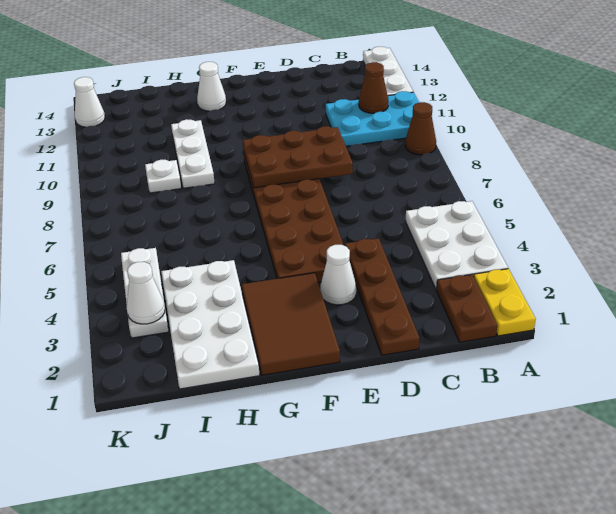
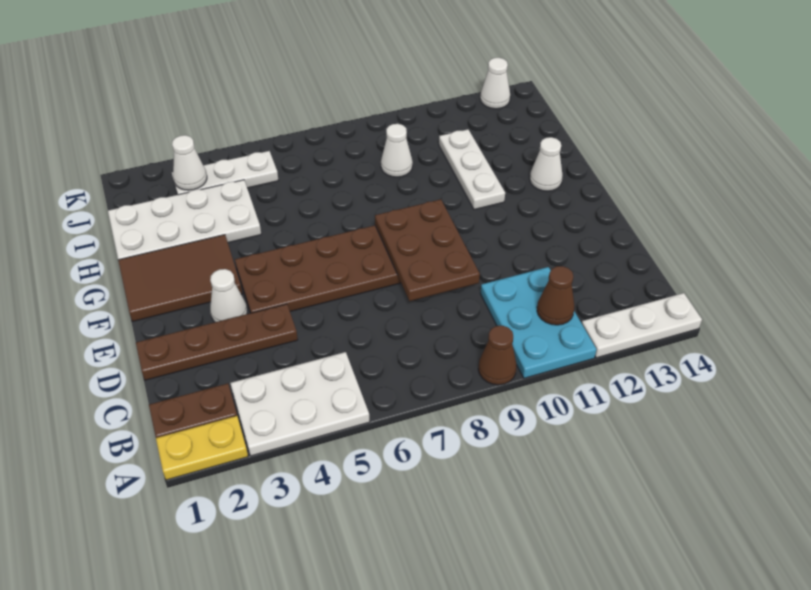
white 1x3 plate [171,119,215,188] -> white 1x3 plate turned to [439,129,505,210]
white 1x1 plate [145,160,181,193] -> white 1x1 cone [381,124,413,177]

